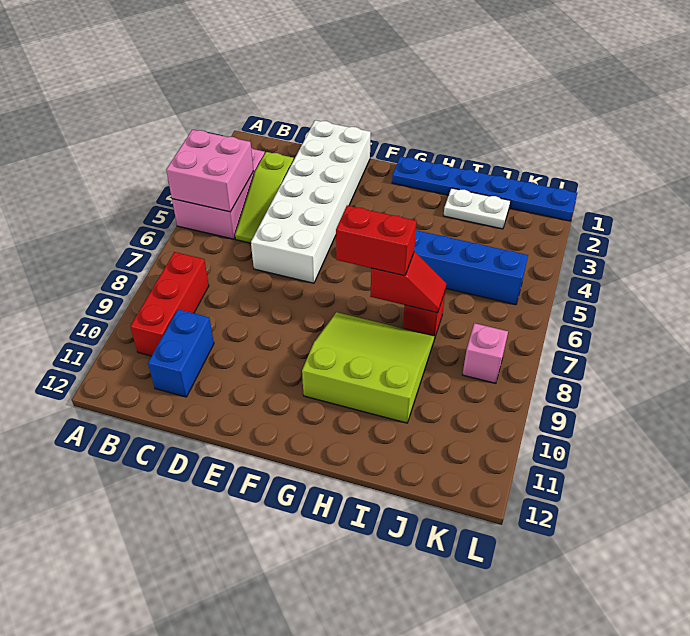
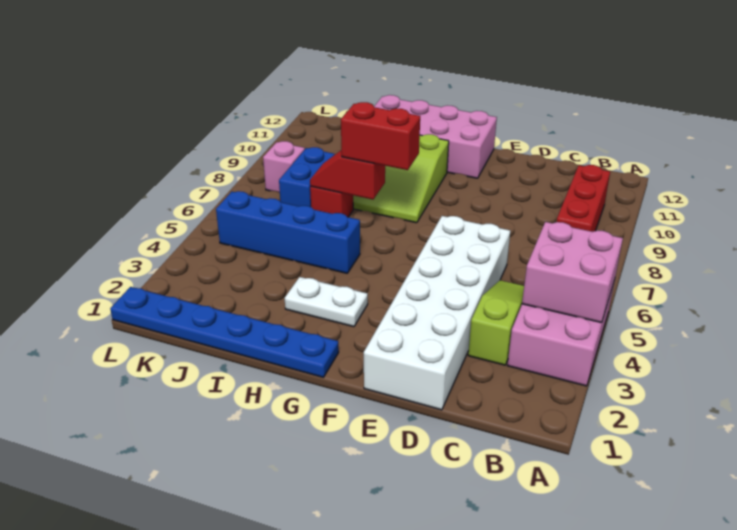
blue 1x2 brick [148,310,214,397] -> blue 1x2 brick moved to [279,147,335,207]
none -> pink 2x4 brick [374,95,497,178]
white 1x2 plate [443,188,510,229] -> white 1x2 plate moved to [285,277,368,327]

